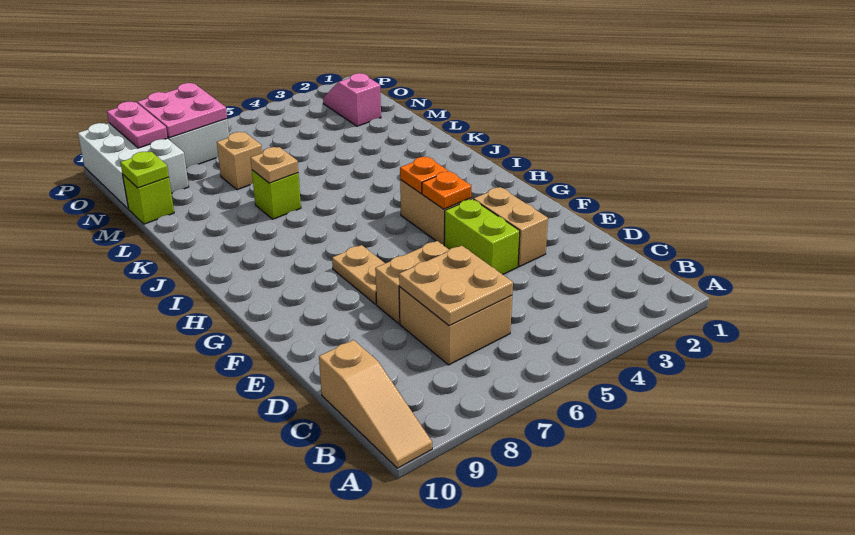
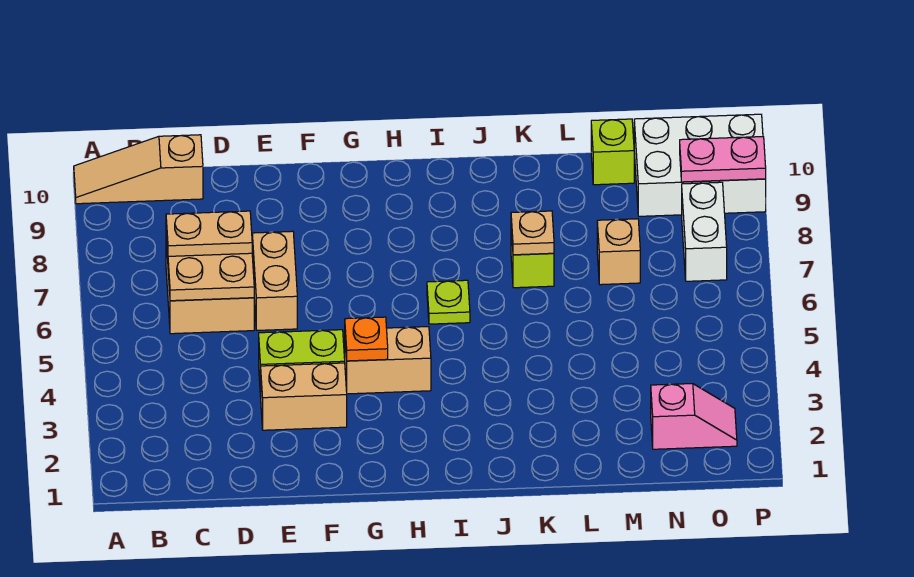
tan 1x2 plate [332,245,385,304] -> tan 1x2 plate moved to [166,211,252,256]
orange 1x1 plate [400,157,448,193] -> none
lime 1x1 plate [120,152,169,188] -> lime 1x1 plate moved to [427,280,470,324]
pink 2x2 plate [138,83,227,138] -> none

